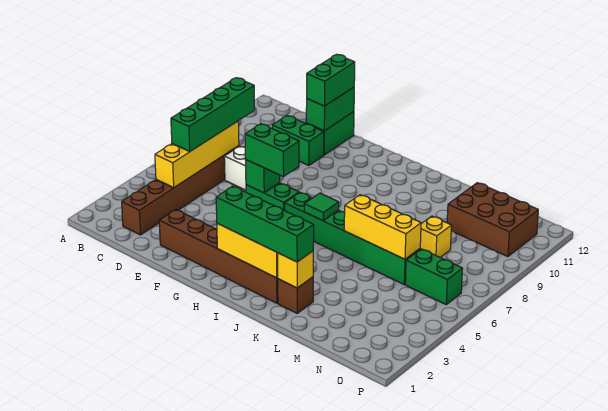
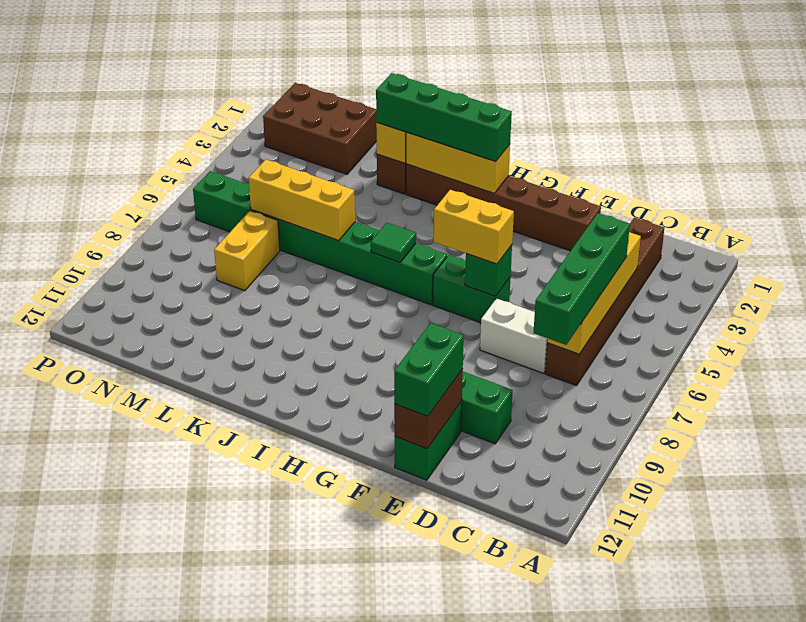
green 1x2 brick [306,87,354,131] -> brown 1x2 brick [394,369,463,449]
green 1x2 brick [245,124,299,177] -> yellow 1x2 brick [434,190,514,264]
yellow 1x1 brick [420,216,452,257] -> yellow 1x2 brick [214,211,280,291]
brown 2x3 brick [447,183,538,257] -> brown 2x3 brick moved to [263,83,377,174]

